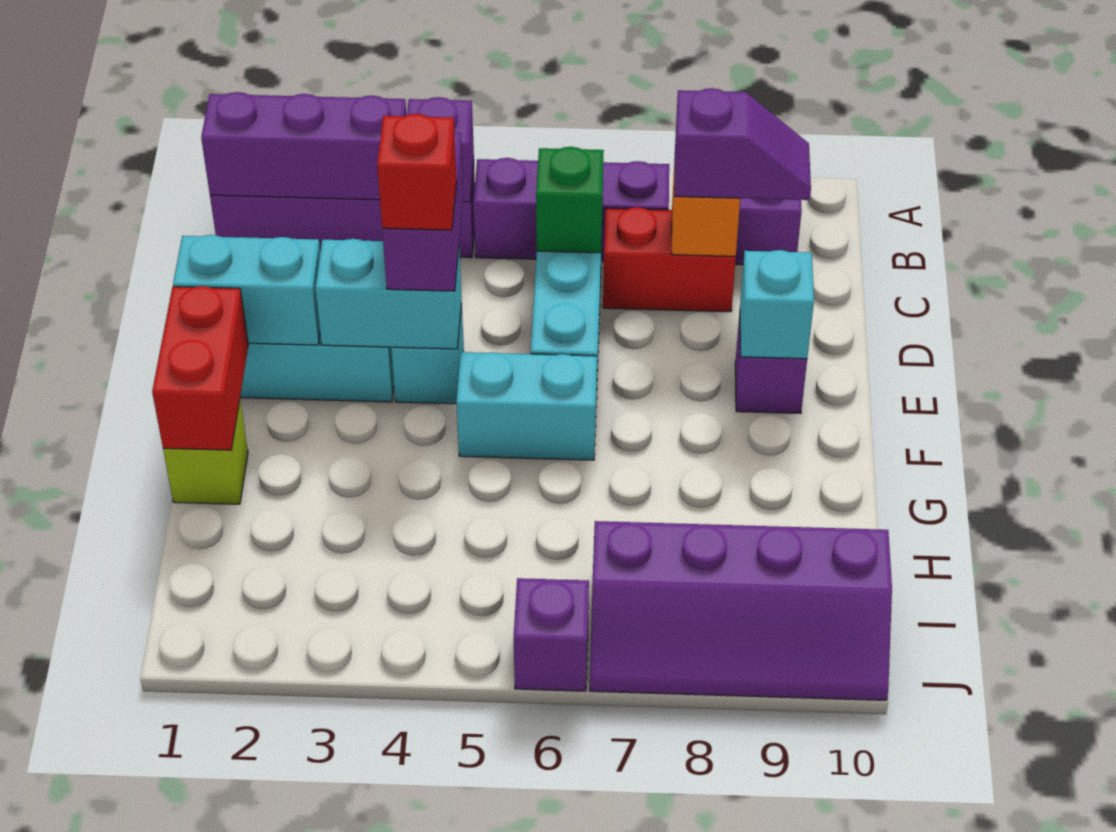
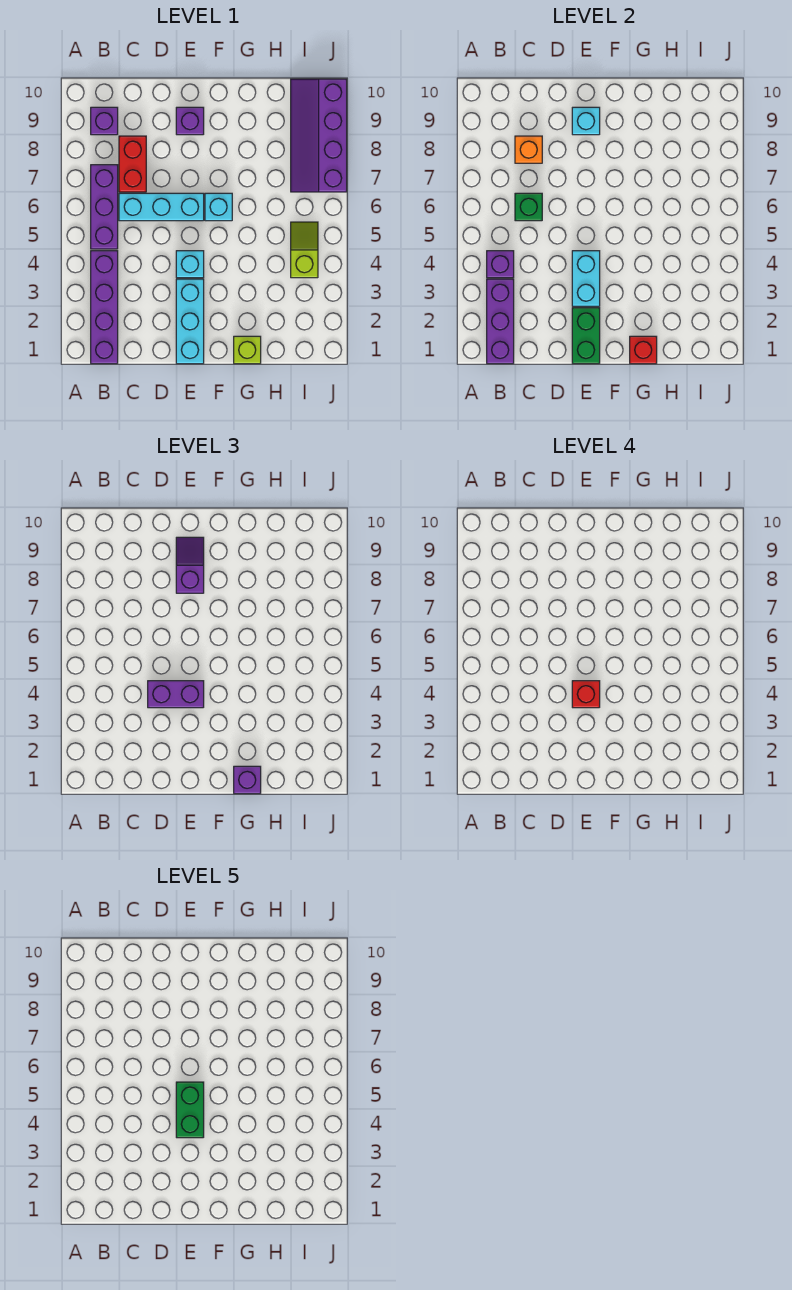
purple 1x2 slope [674,88,811,200] -> purple 1x2 slope moved to [176,537,204,593]
cyan 1x2 brick [173,235,320,345] -> green 1x2 brick [572,308,600,364]
none -> green 1x2 brick [176,1082,204,1138]
red 1x2 brick [152,286,248,450] -> red 1x1 brick [630,336,657,364]
cyan 1x2 brick [456,352,597,460] -> cyan 1x1 brick [205,193,232,221]
none -> lime 1x2 slope [291,222,318,278]
purple 2x4 slope [590,521,892,700] -> purple 2x4 slope turned to [291,79,347,192]
purple 1x1 brick [514,578,589,691] -> purple 1x1 brick moved to [234,766,261,794]

